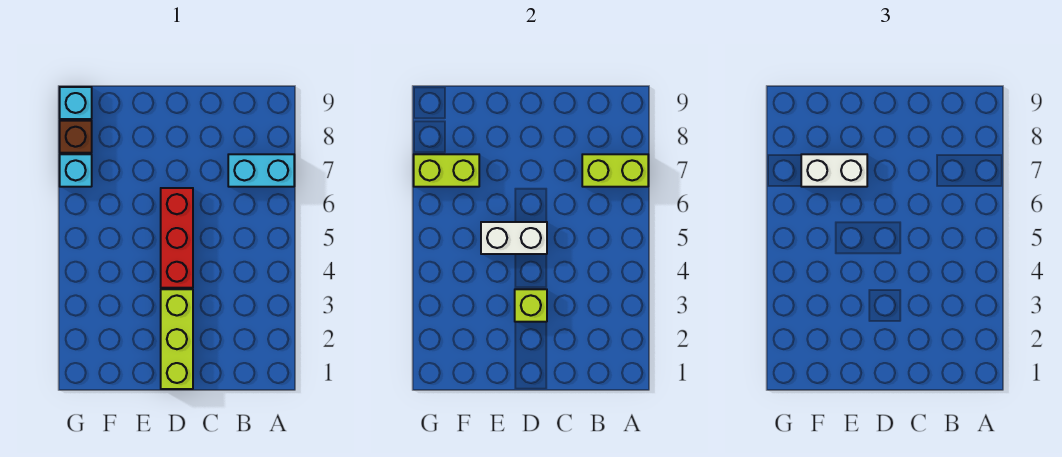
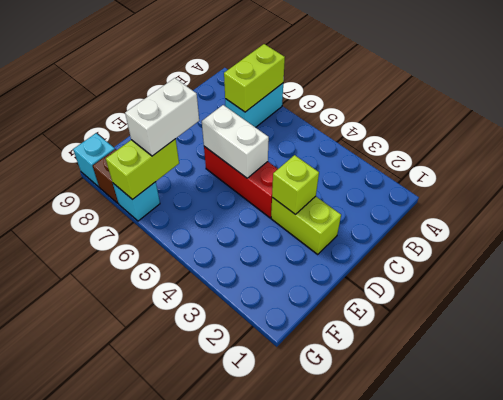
lime 1x3 brick [161,289,193,389] -> lime 1x2 brick [271,196,341,254]
white 1x2 brick [481,222,547,254] -> white 1x2 brick turned to [202,105,269,178]

